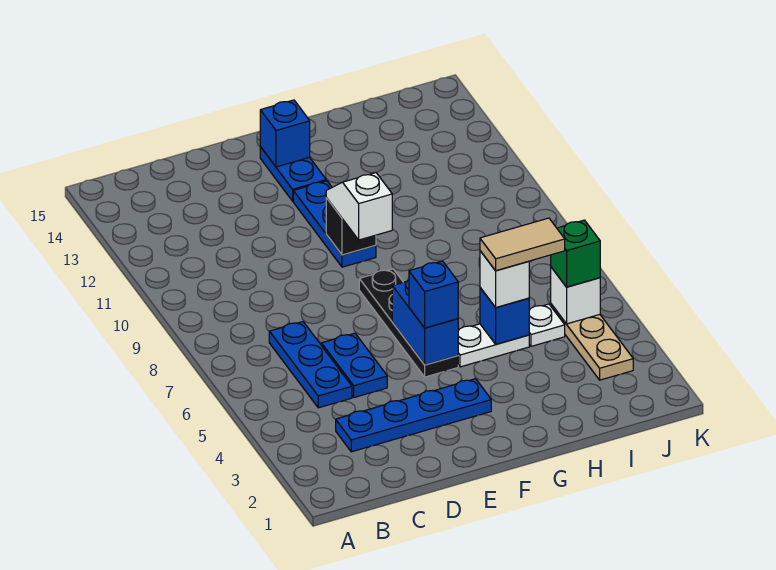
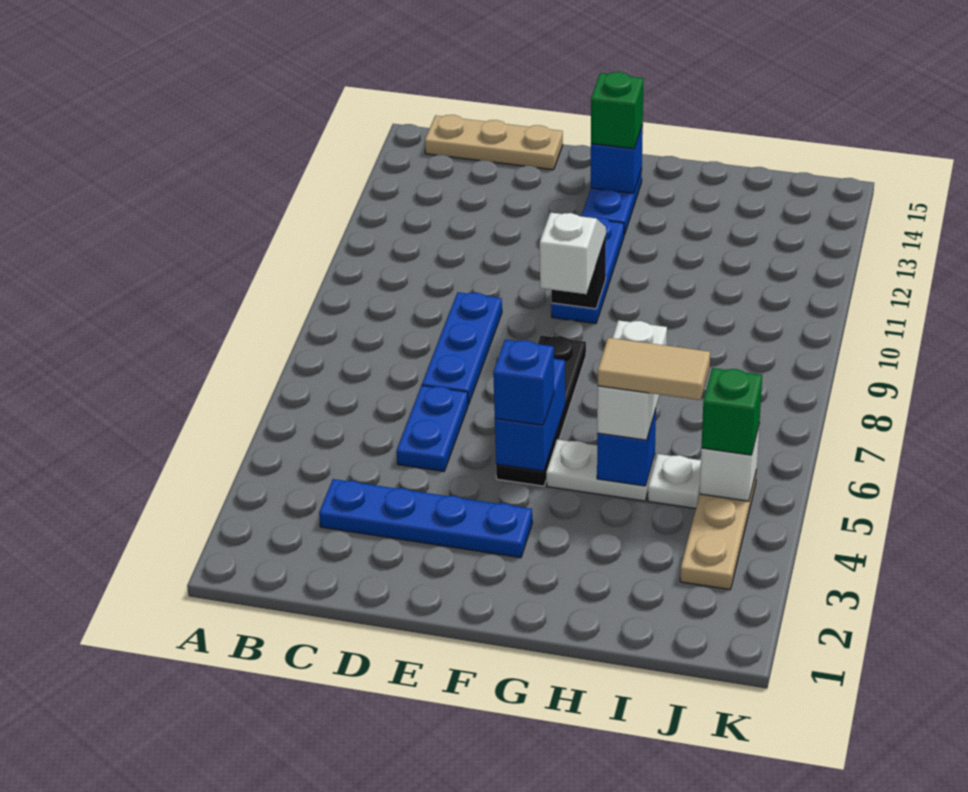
none -> tan 1x3 plate [425,115,563,170]
blue 1x3 plate [269,322,352,408] -> blue 1x3 plate moved to [422,292,502,405]
none -> green 1x1 brick [591,72,644,149]
white 1x1 brick [480,251,529,307] -> white 1x2 brick [597,320,667,440]

